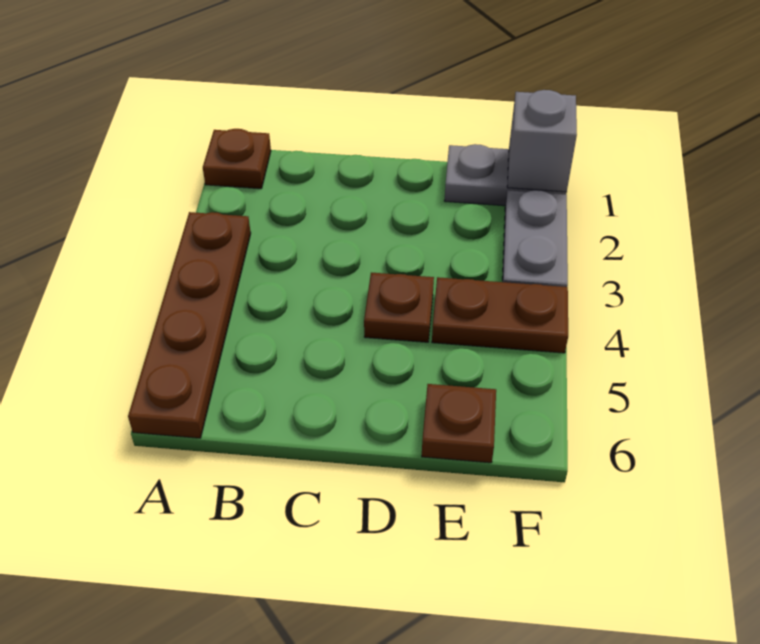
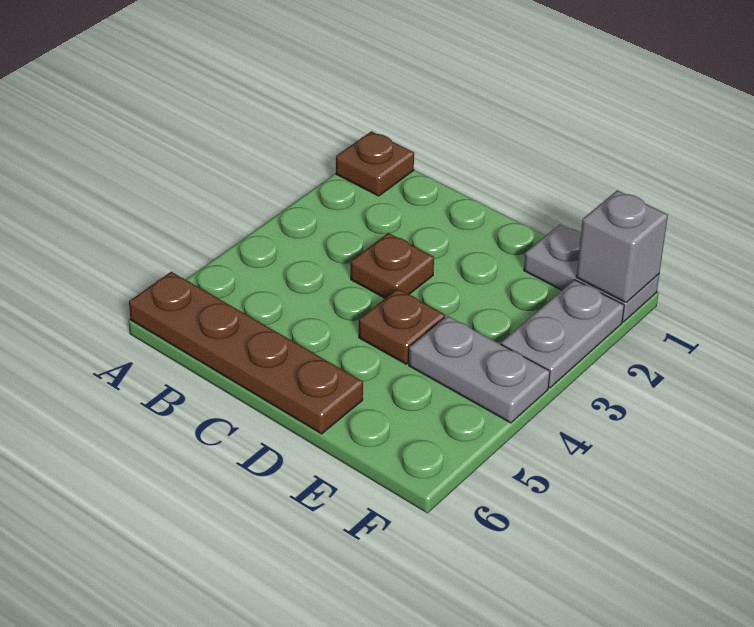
brown 1x4 plate [128,212,251,438] -> brown 1x4 plate turned to [129,272,363,434]
brown 1x2 plate [432,277,568,353] -> grey 1x2 plate [409,316,550,423]
brown 1x1 plate [422,384,496,463] -> brown 1x1 plate moved to [351,233,434,298]

